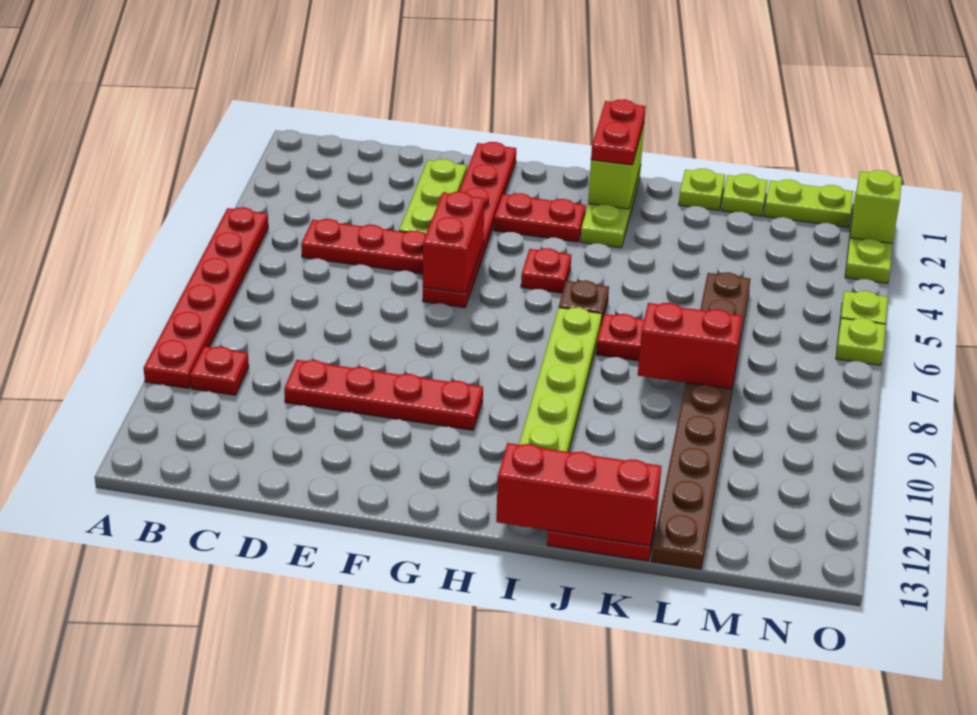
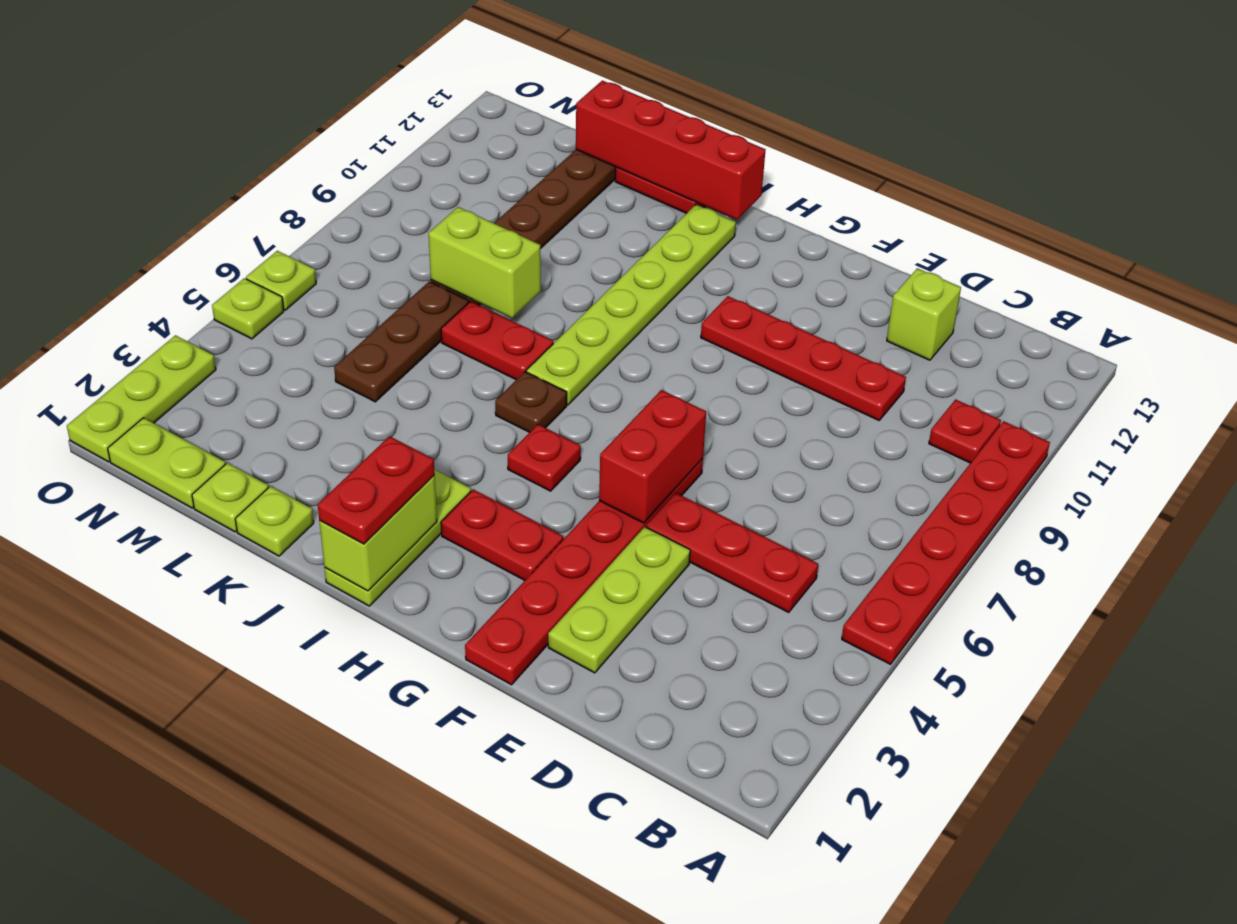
red 1x3 brick [496,443,662,546] -> red 1x4 brick [576,81,765,220]
red 1x2 brick [638,303,742,389] -> lime 1x2 brick [428,207,541,318]
lime 1x1 brick [850,170,902,243] -> lime 1x1 brick moved to [887,268,961,360]

